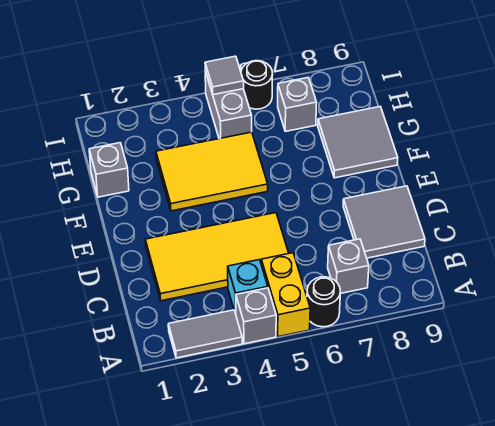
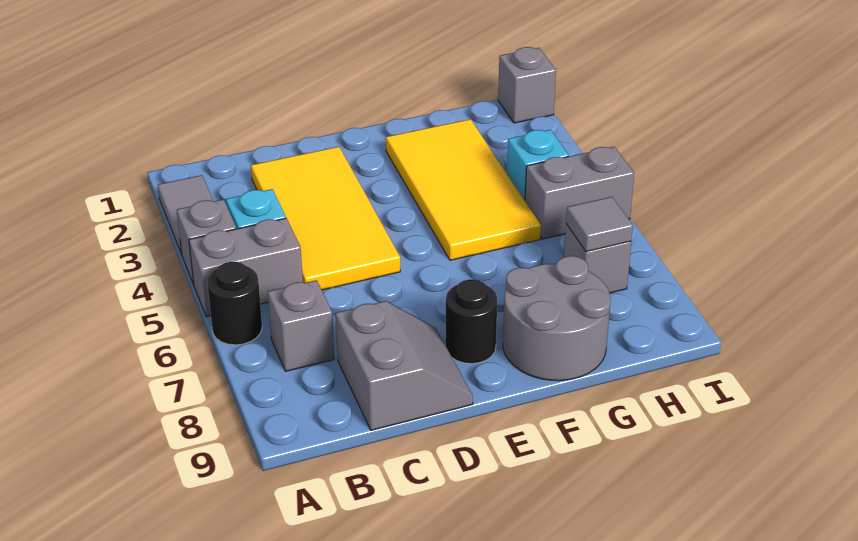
yellow 1x2 brick [261,253,310,337] -> grey 1x2 brick [189,218,303,317]
grey 2x2 tile [343,186,425,258] -> grey 2x2 slope [336,301,473,430]
yellow 2x3 tile [156,132,268,211] -> yellow 2x4 tile [386,119,541,260]
grey 2x2 tile [318,107,398,178] -> grey 2x2 round brick [503,256,610,381]
grey 1x1 brick [89,143,129,197] -> grey 1x1 brick moved to [498,47,556,123]
none -> cyan 1x1 brick [507,130,569,200]
grey 1x1 tile [205,56,244,95] -> grey 1x1 tile moved to [566,197,633,252]
black 1x1 round brick [241,61,273,109] -> black 1x1 round brick moved to [445,279,497,364]

